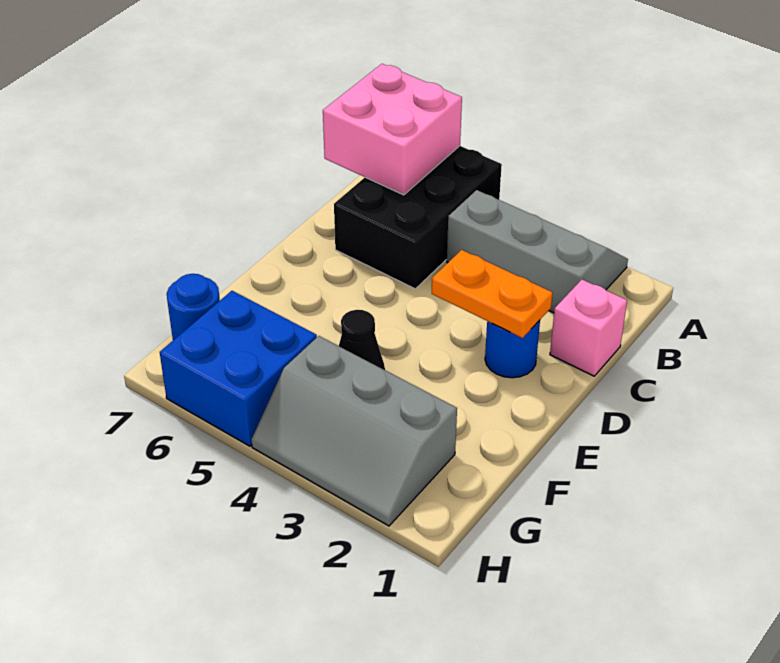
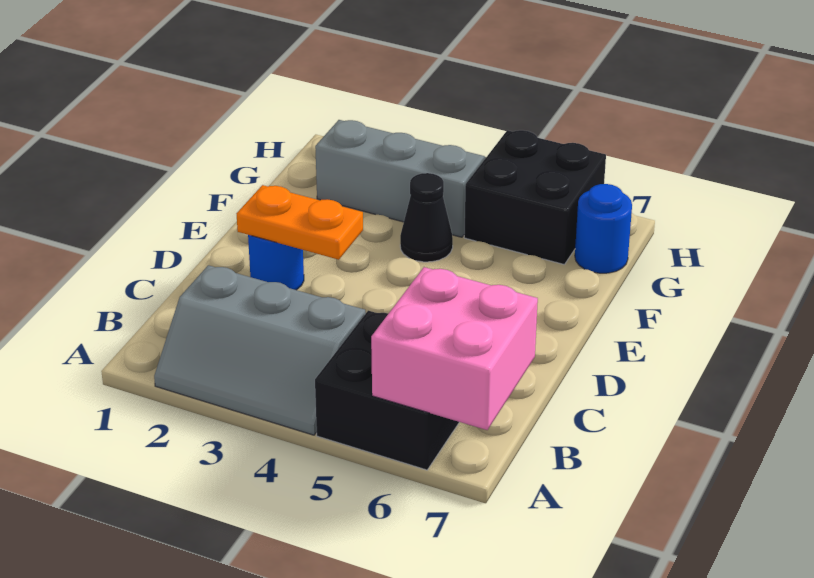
black 2x3 brick [334,146,502,289] -> black 2x2 brick [315,311,459,470]
pink 1x1 brick [550,280,627,376] -> none
blue 2x2 brick [160,291,317,446] -> black 2x2 brick [464,130,606,265]

